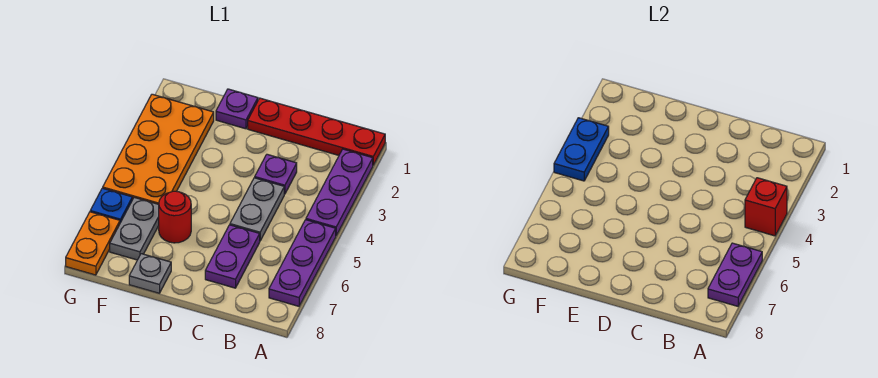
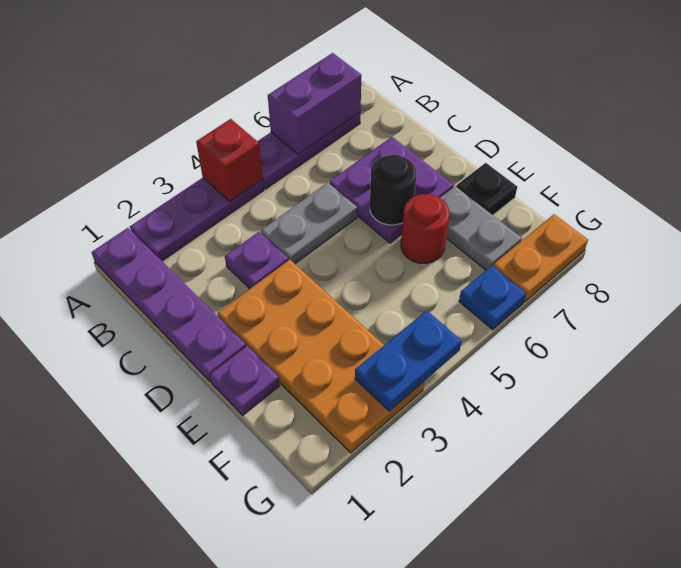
red 1x4 plate [248,98,385,165] -> purple 1x4 plate [92,228,246,382]
purple 1x2 plate [708,243,762,306] -> purple 1x2 brick [268,53,361,154]
purple 1x2 plate [205,225,260,288] -> purple 2x2 plate [329,137,454,243]
none -> black 1x1 round brick [370,155,416,225]
grey 1x1 plate [129,254,171,293] -> black 1x1 plate [456,163,517,215]
orange 2x4 plate [103,94,214,204] -> orange 2x4 plate turned to [218,260,424,453]
grey 1x2 plate [110,197,159,260] -> grey 1x2 plate turned to [440,186,522,270]

